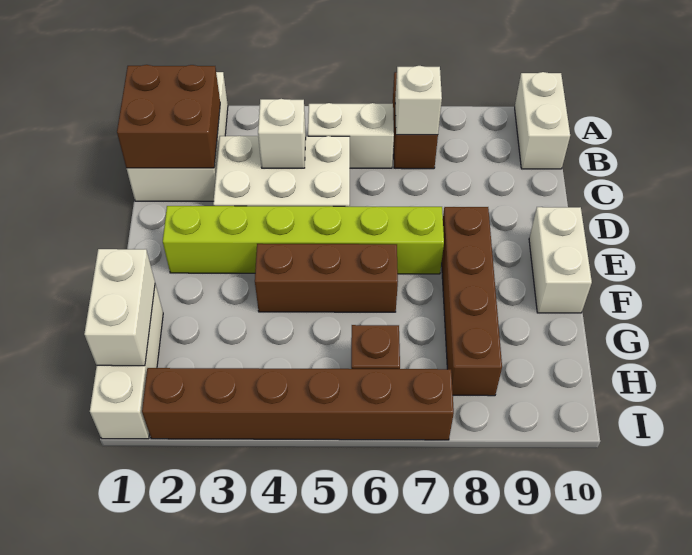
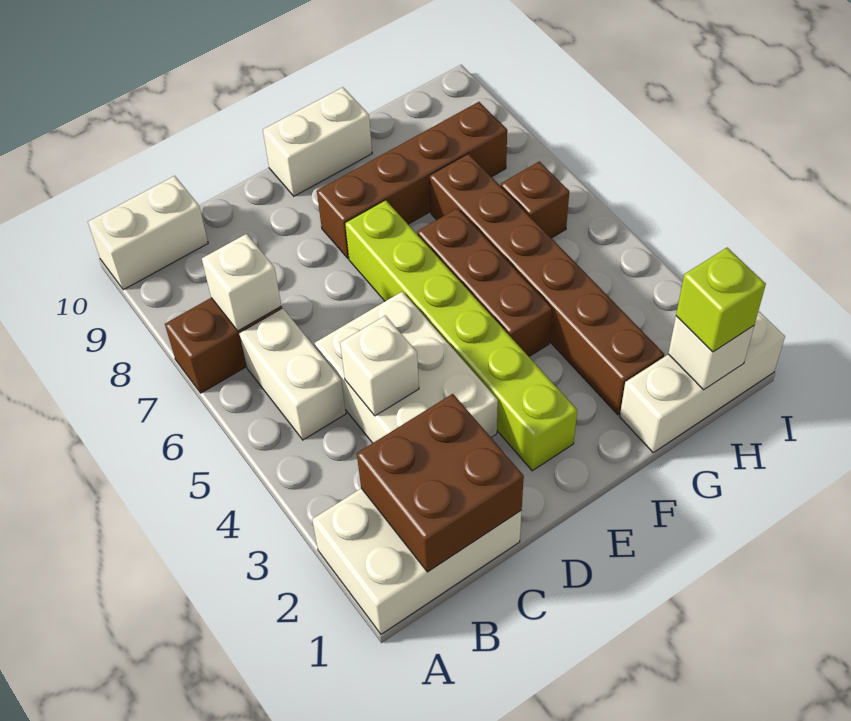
white 1x2 brick [84,249,155,366] -> white 1x1 brick [668,316,754,390]
none -> lime 1x1 brick [676,248,766,352]
brown 1x6 brick [142,368,454,440] -> brown 1x6 brick moved to [430,154,664,415]

